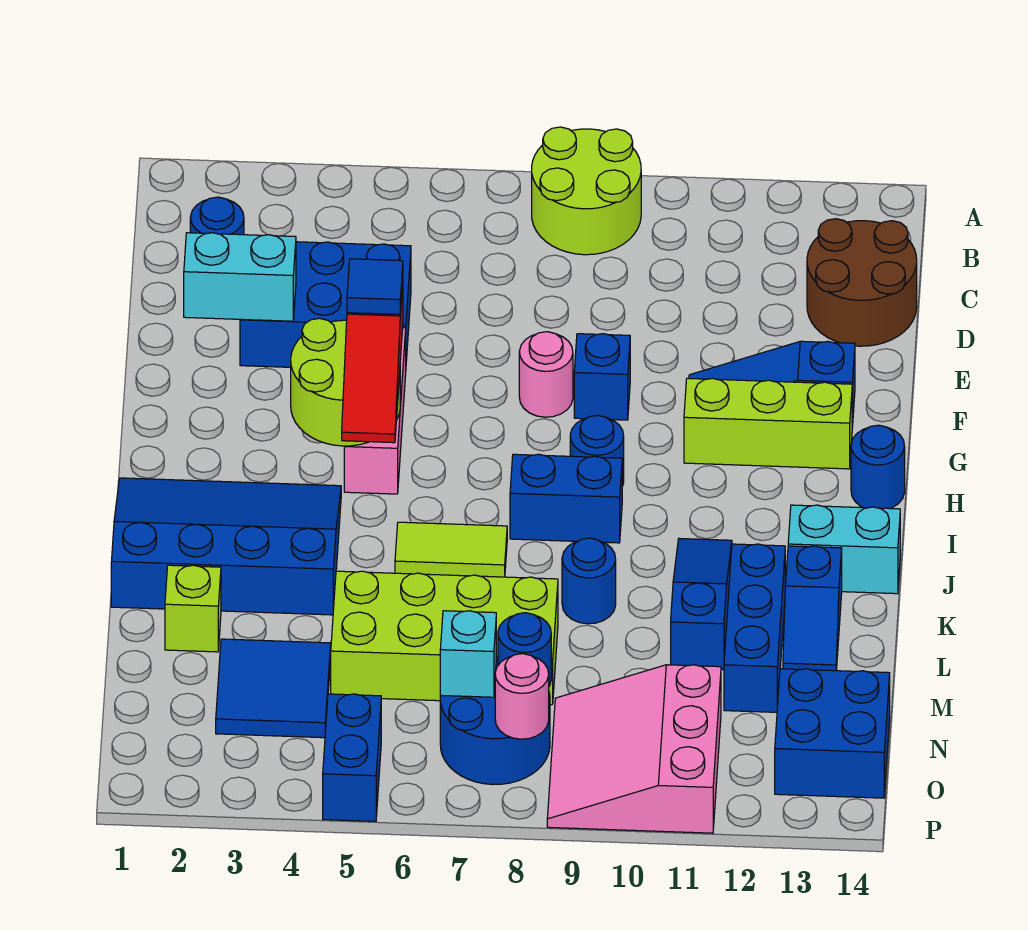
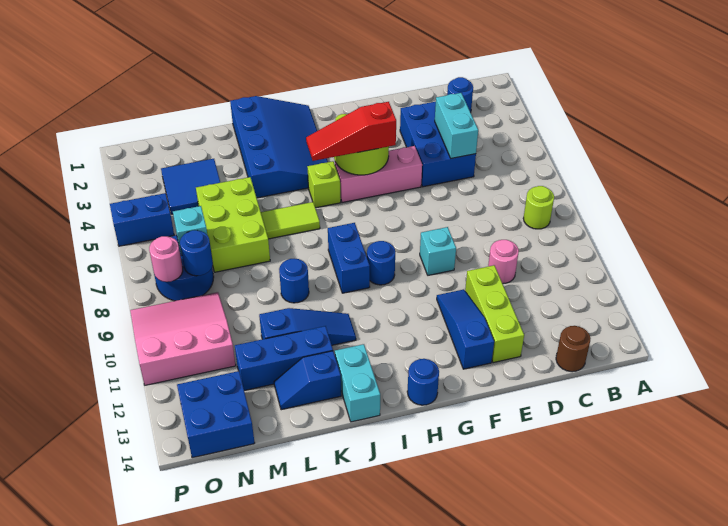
lime 2x2 round brick [532,127,641,255] -> lime 1x1 round brick [523,186,554,229]
brown 2x2 round brick [807,219,917,346] -> brown 1x1 round brick [556,326,591,372]
cyan 1x2 brick [184,233,296,321] -> cyan 1x2 brick moved to [435,93,478,158]
pink 1x1 round brick [519,332,573,417] -> pink 1x1 round brick moved to [488,240,519,284]
blue 1x1 brick [574,334,630,420] -> cyan 1x1 brick [420,227,456,275]
blue 1x1 tile [347,259,403,314] -> none
lime 1x3 brick [684,378,852,469] -> lime 1x3 brick moved to [465,265,524,363]
lime 1x2 tile [395,522,507,577] -> lime 1x2 tile turned to [261,202,320,239]
lime 1x1 brick [165,565,221,652] -> lime 1x1 brick moved to [307,161,341,208]
lime 2x4 brick [331,571,558,705] -> lime 2x3 brick [196,177,270,272]

